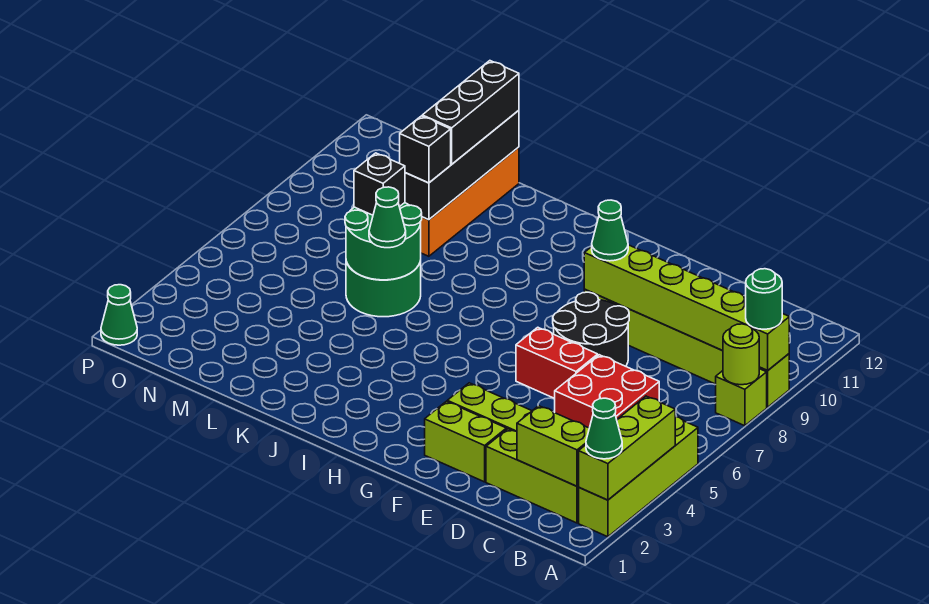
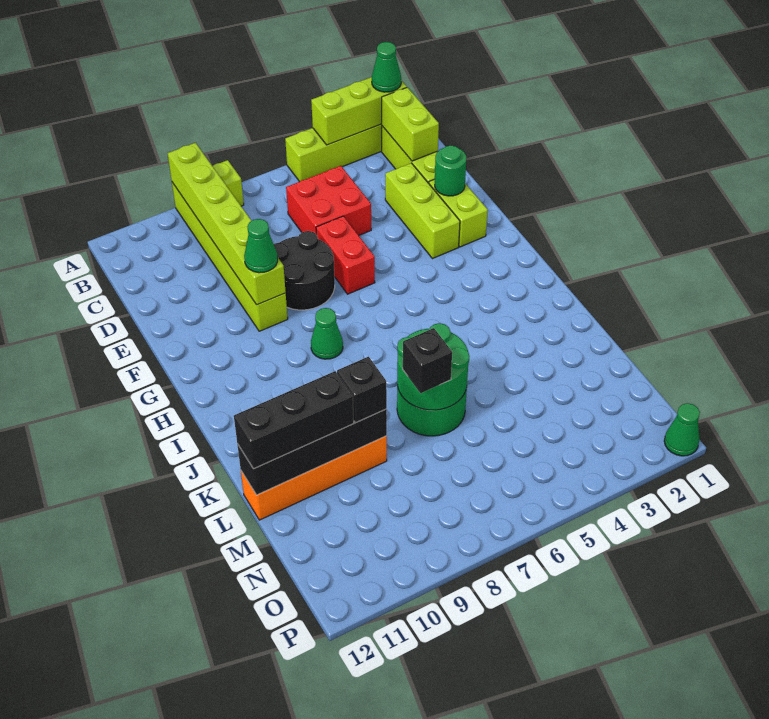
lime 1x1 round brick [723,324,759,385] -> none
green 1x1 round brick [746,269,782,329] -> green 1x1 round brick moved to [435,146,466,196]
green 1x1 cone [369,187,406,248] -> green 1x1 cone moved to [311,308,343,359]

